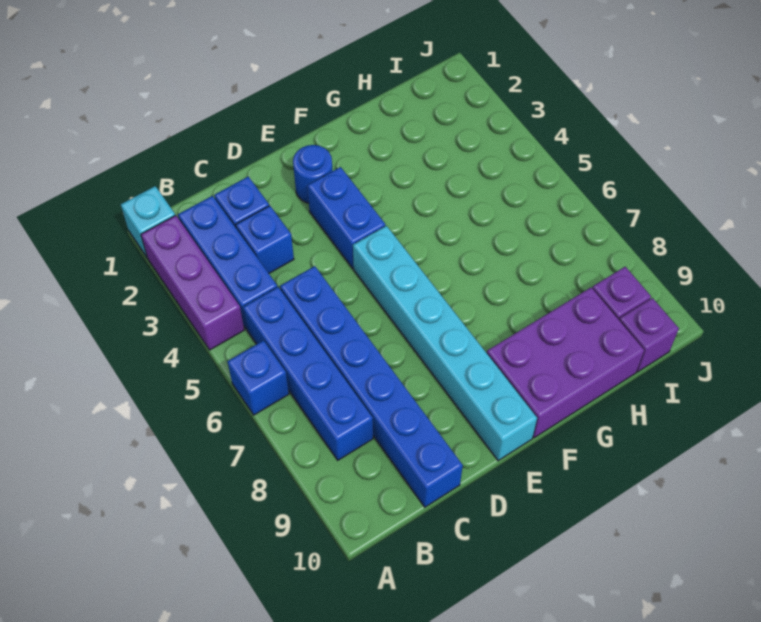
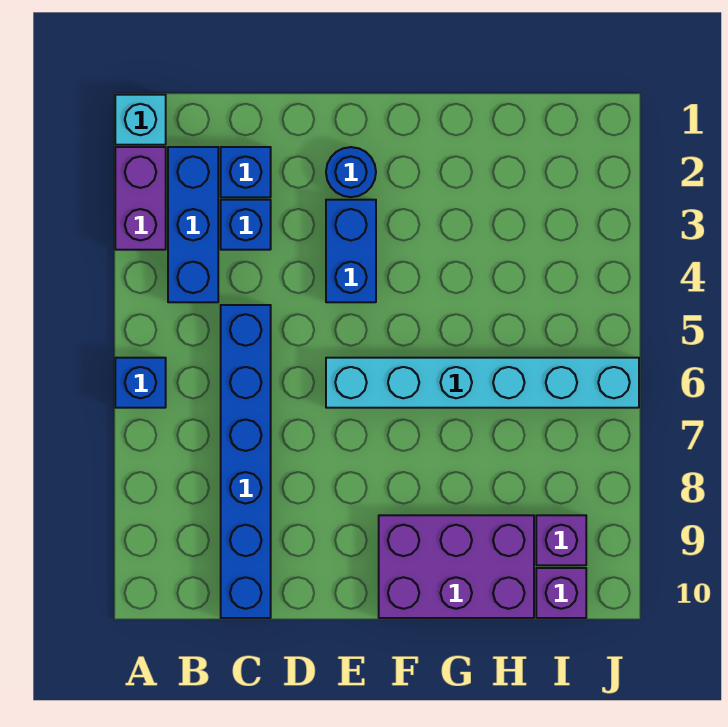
purple 1x3 brick [141,215,244,350] -> purple 1x2 brick [115,147,166,250]
blue 1x4 brick [243,287,373,460] -> none
cyan 1x6 brick [353,226,537,461] -> cyan 1x6 brick turned to [326,358,639,408]

